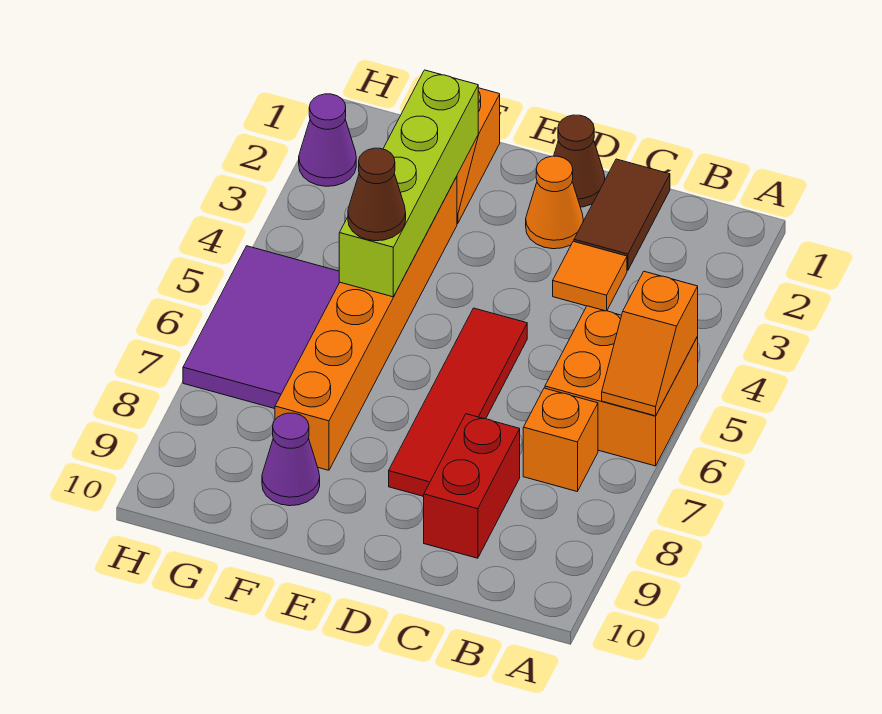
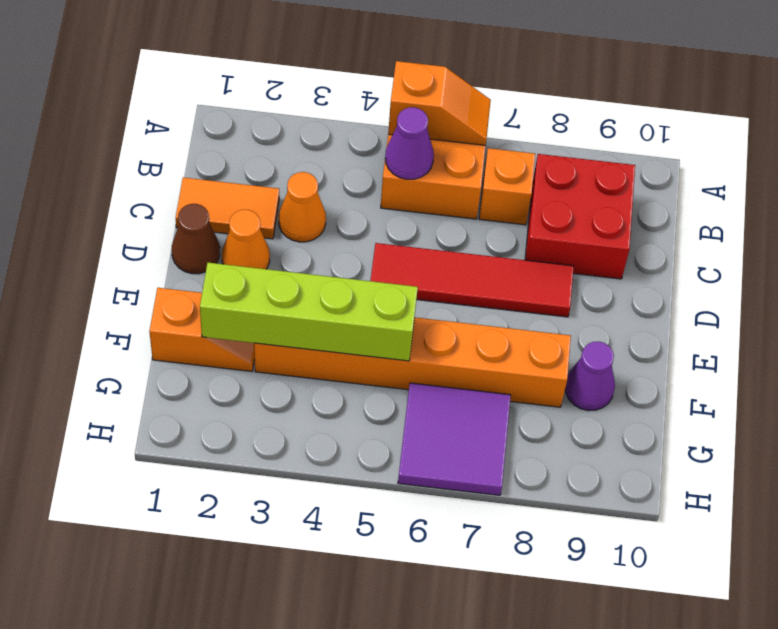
brown 1x2 tile [574,159,670,270] -> orange 1x2 tile [176,177,279,239]
orange 1x1 tile [553,241,627,311] -> orange 1x1 cone [279,172,326,242]
red 1x2 brick [424,414,520,558] -> red 2x2 brick [525,154,635,279]
brown 1x1 cone [348,148,406,241] -> none
purple 2x3 tile [183,246,340,409] -> purple 2x2 tile [398,383,511,495]
purple 1x1 cone [299,94,356,186] -> purple 1x1 cone moved to [385,107,434,179]

